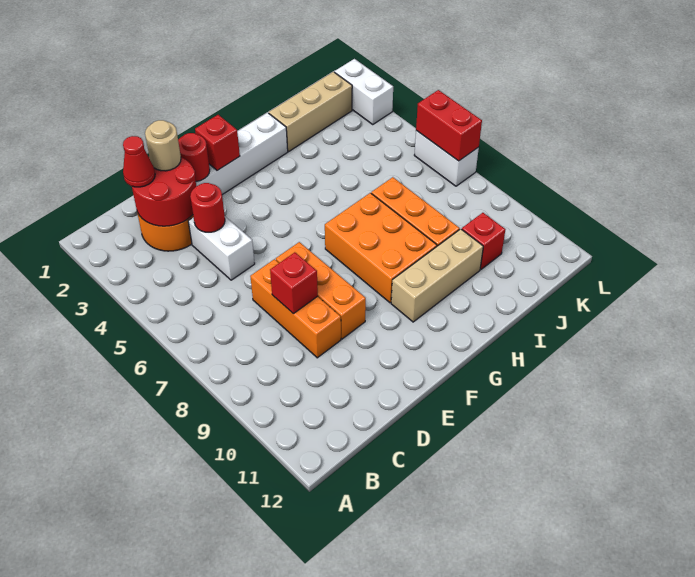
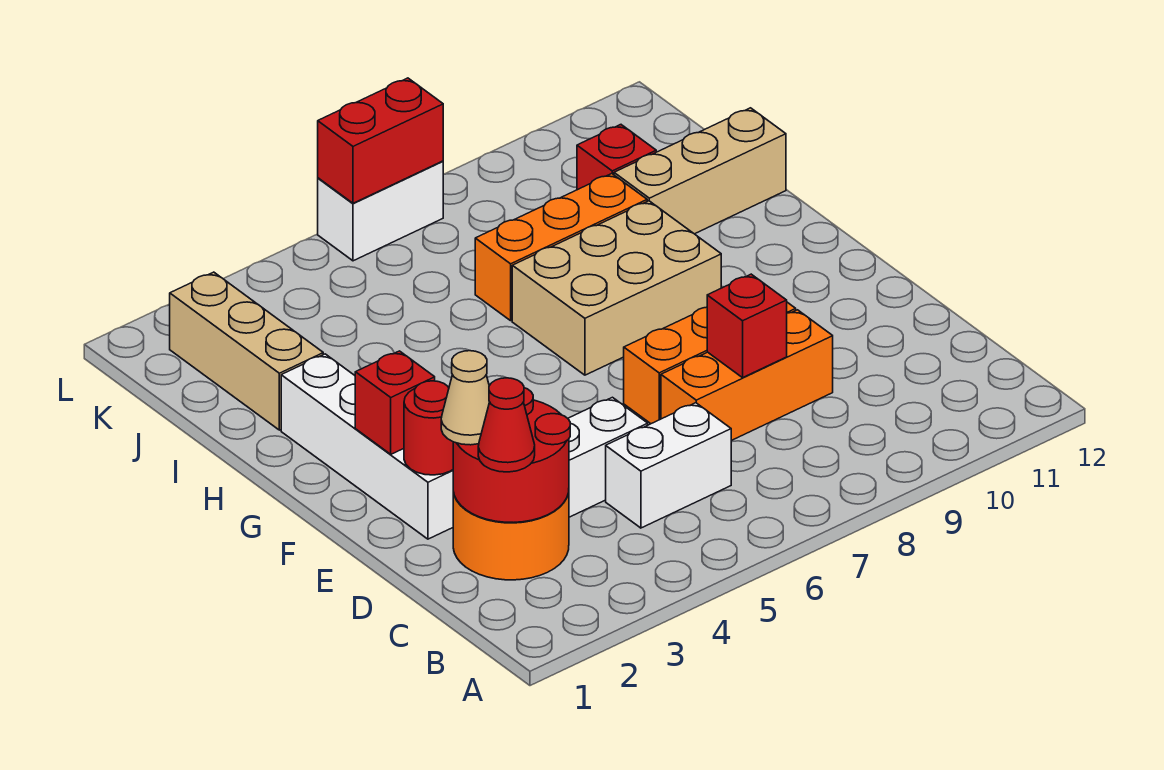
tan 1x1 round brick [145,120,181,171] -> tan 1x1 cone [441,351,489,445]
red 1x1 round brick [190,183,225,232] -> none
orange 2x3 brick [325,193,437,303] -> tan 2x3 brick [512,201,721,375]
tan 1x3 brick [391,229,483,322] -> tan 1x3 brick turned to [614,108,786,234]
white 1x2 brick [334,59,393,124] -> white 1x2 brick moved to [606,403,731,528]

